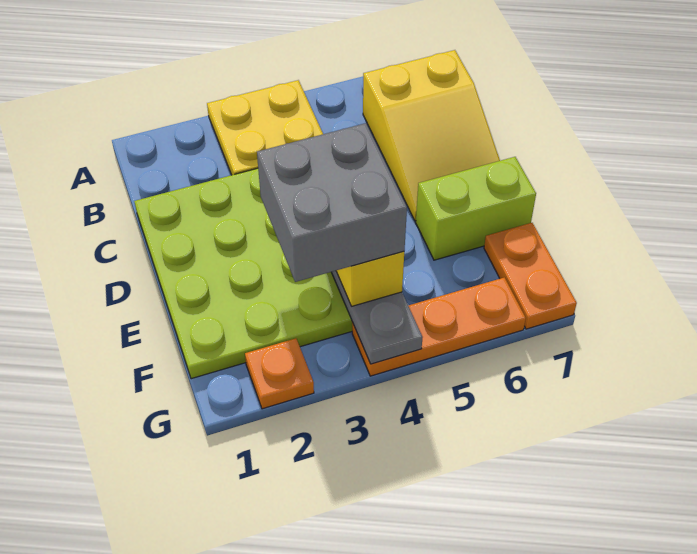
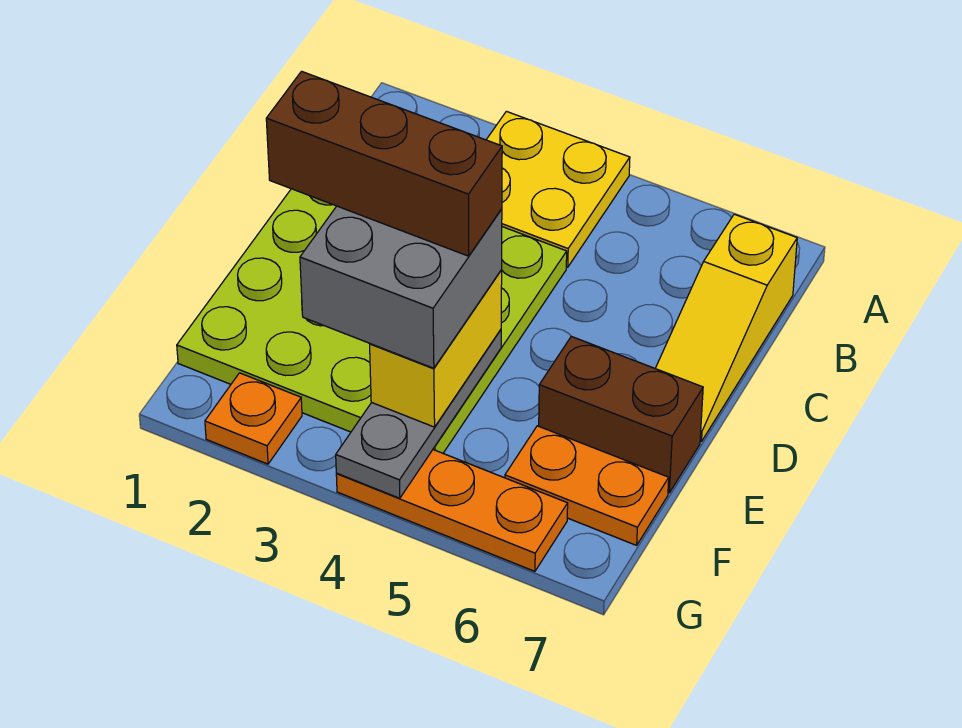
yellow 2x3 slope [363,50,500,221] -> yellow 1x3 slope [655,214,797,442]
none -> brown 1x3 brick [266,71,502,256]
lime 1x2 brick [416,157,536,260] -> brown 1x2 brick [539,336,703,493]
orange 1x2 plate [484,223,577,329] -> orange 1x2 plate turned to [505,426,669,545]

